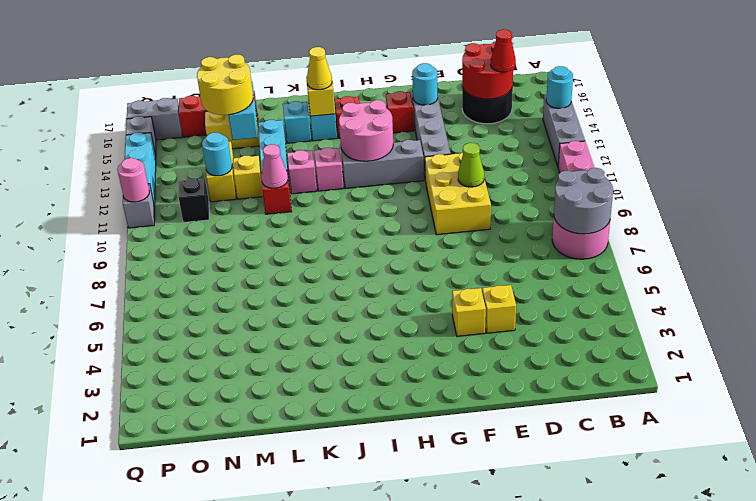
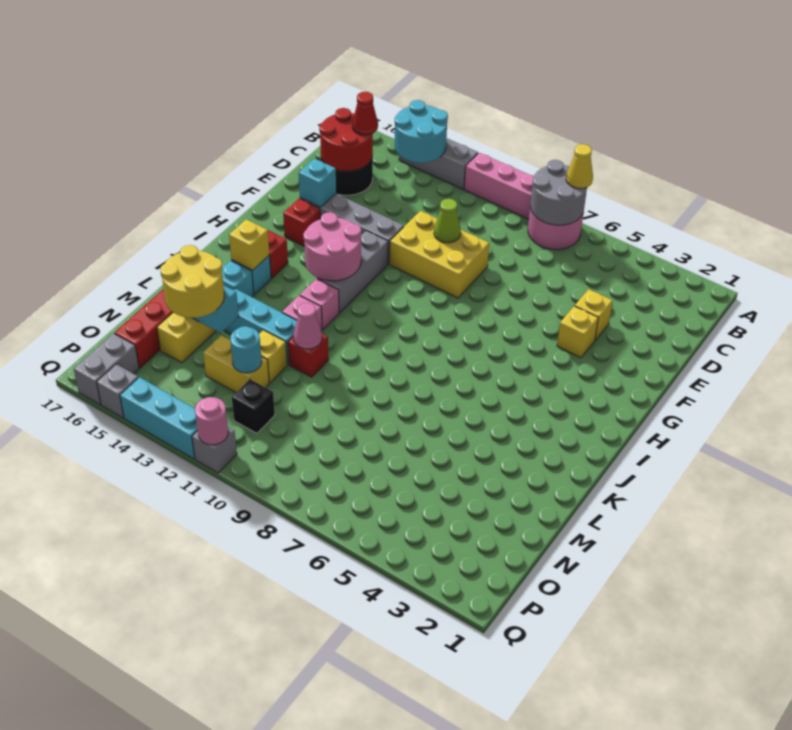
cyan 1x1 round brick [546,66,573,108] -> cyan 2x2 round brick [395,100,448,163]
cyan 1x1 round brick [412,63,438,105] -> cyan 1x1 brick [299,159,336,207]
yellow 1x1 cone [306,47,332,90] -> yellow 1x1 cone moved to [566,144,593,189]

